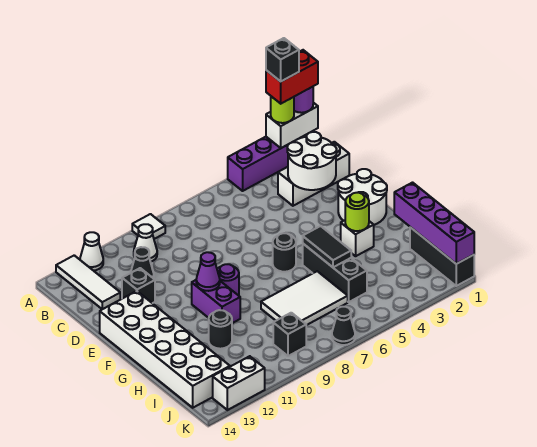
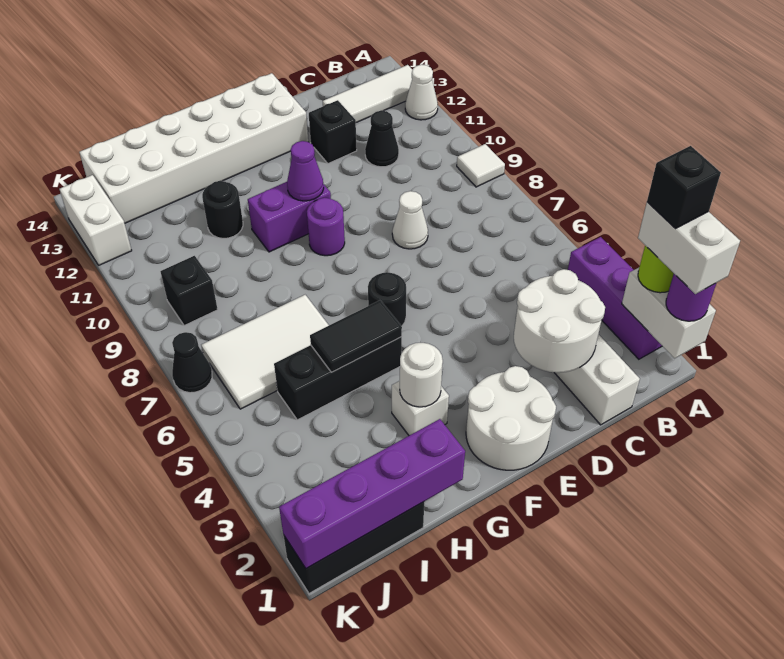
red 1x2 brick [266,50,318,104] -> white 1x2 brick [638,202,740,294]
white 1x1 cone [134,224,157,262] -> white 1x1 cone moved to [392,191,428,249]
lime 1x1 round brick [345,193,369,231] -> white 1x1 round brick [400,343,443,407]
white 2x3 tile [261,271,348,325] -> white 2x3 tile turned to [201,295,329,409]

